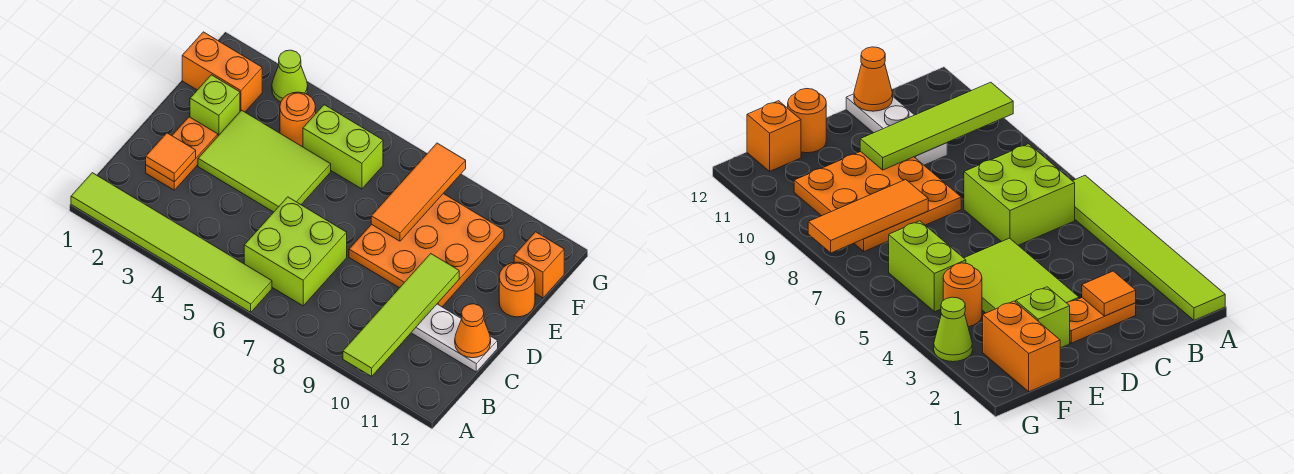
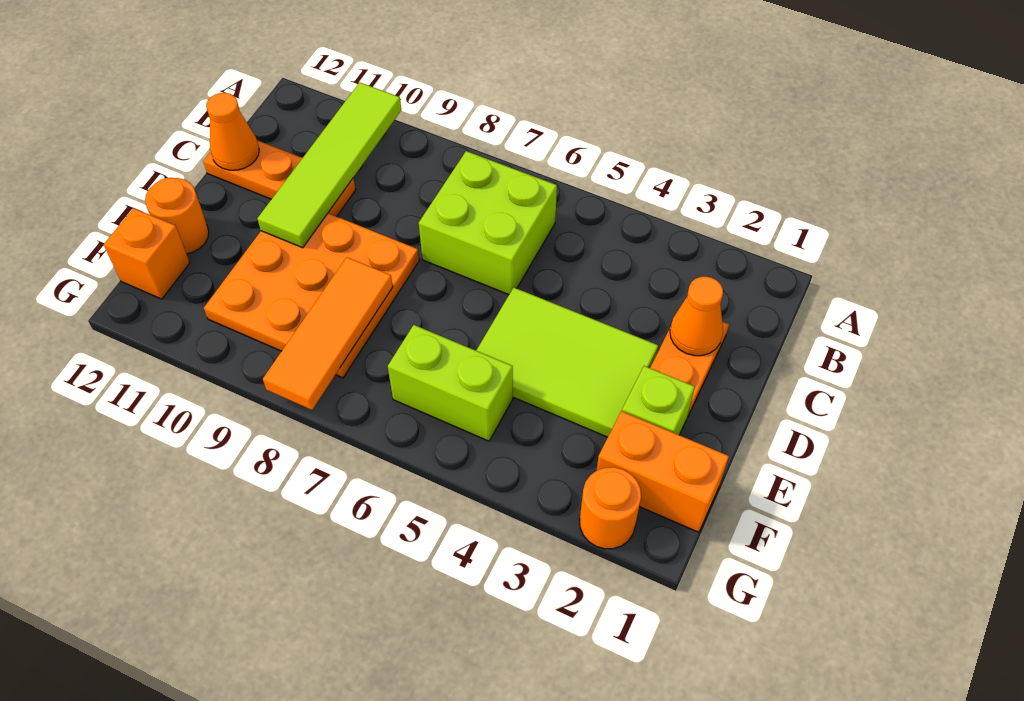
lime 1x6 tile [71,173,272,312] -> none
orange 1x1 tile [146,133,196,182] -> orange 1x1 cone [670,277,723,356]
white 1x3 plate [411,304,498,372] -> orange 1x3 plate [203,140,356,217]
orange 1x1 round brick [280,92,316,146] -> orange 1x1 round brick moved to [580,467,641,549]
lime 1x1 cone [272,50,308,102] -> none

